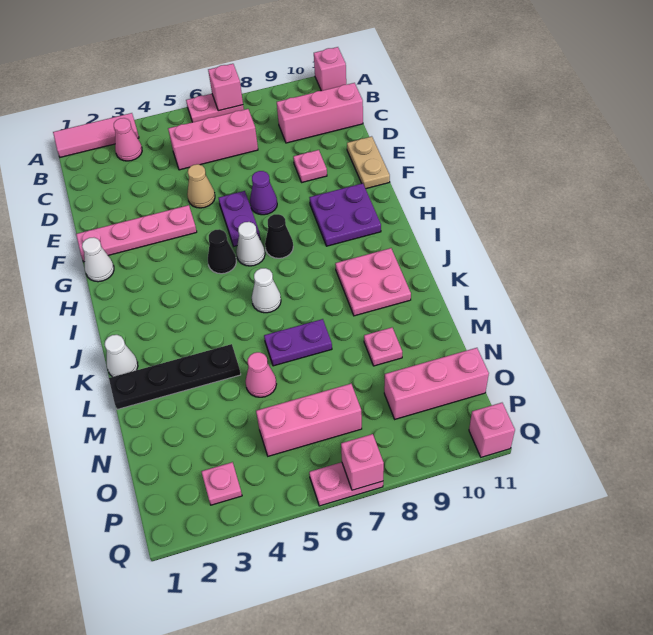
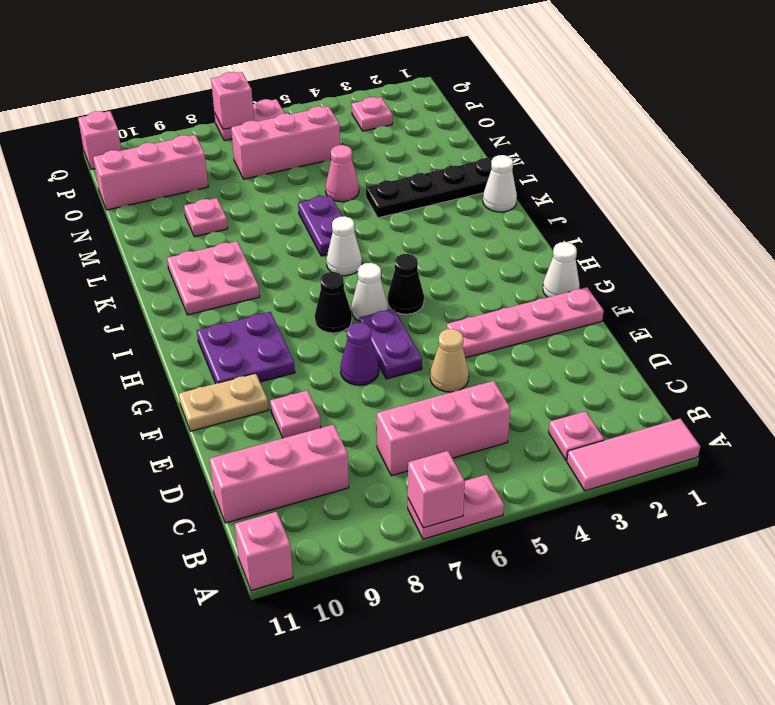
pink 1x1 cone [114,118,142,161] -> pink 1x1 plate [549,411,604,460]
tan 1x2 plate [347,136,390,189] -> tan 1x2 plate turned to [179,373,268,431]
purple 1x2 plate [264,319,332,366] -> purple 1x2 plate turned to [298,195,343,256]

